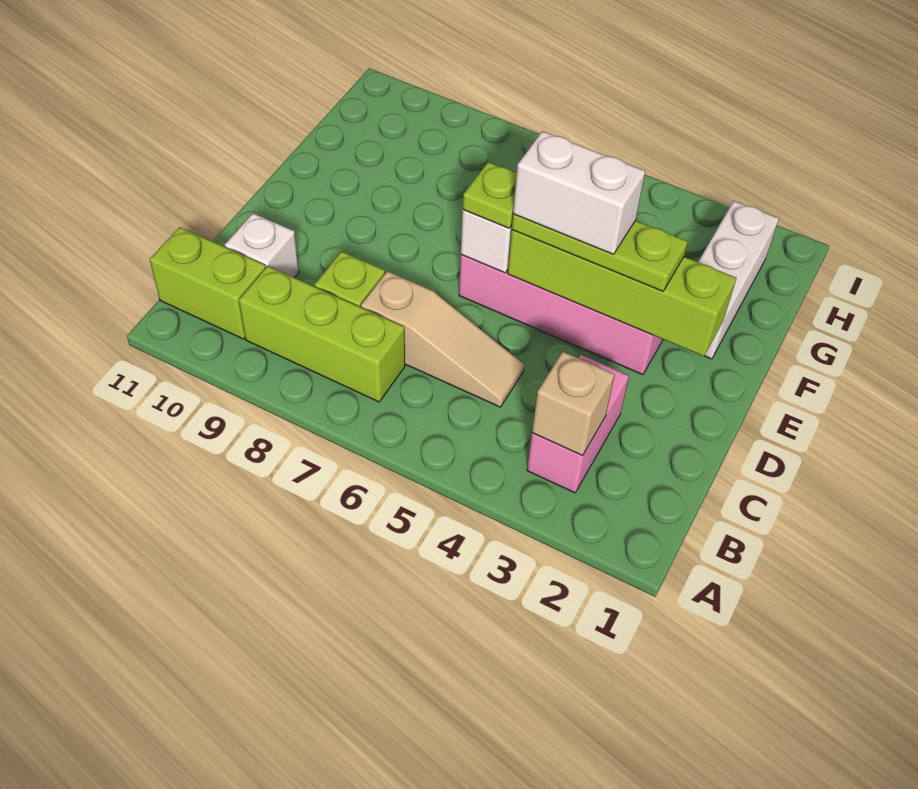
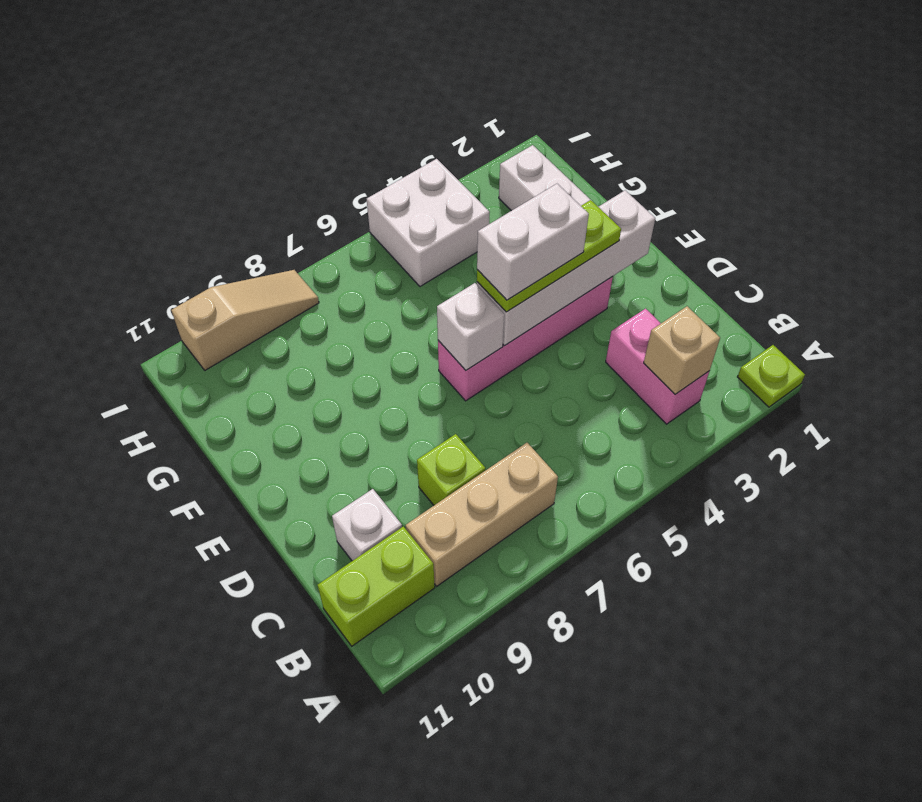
lime 1x3 brick [239,266,405,402] -> tan 1x3 brick [406,443,558,586]
tan 1x3 slope [361,271,524,407] -> tan 1x3 slope moved to [171,270,319,370]
lime 1x4 brick [508,230,736,356] -> white 1x4 brick [477,190,655,346]
lime 1x1 plate [463,162,517,228] -> lime 1x1 plate moved to [738,345,805,407]
none -> white 2x2 brick [367,159,490,286]

